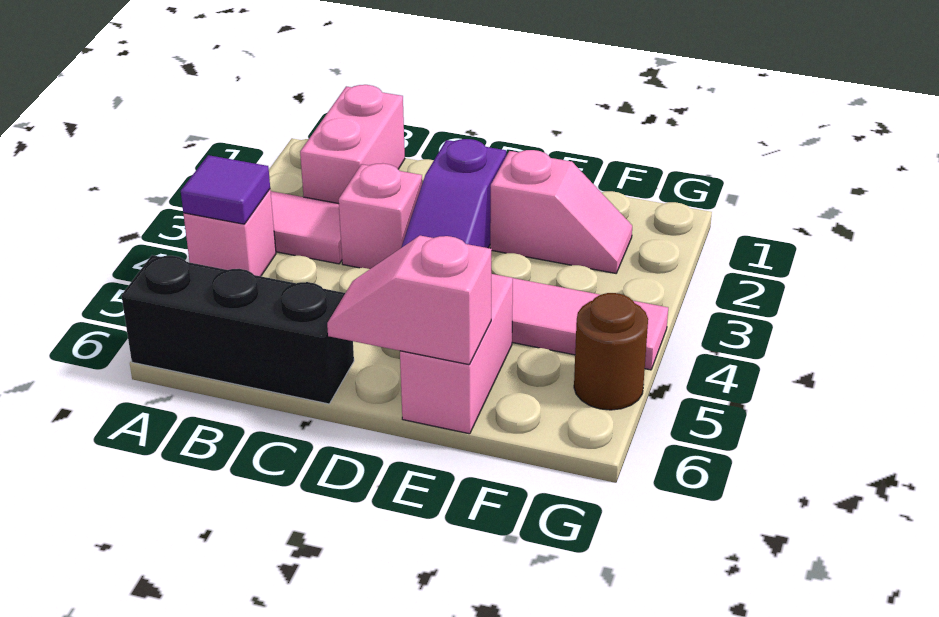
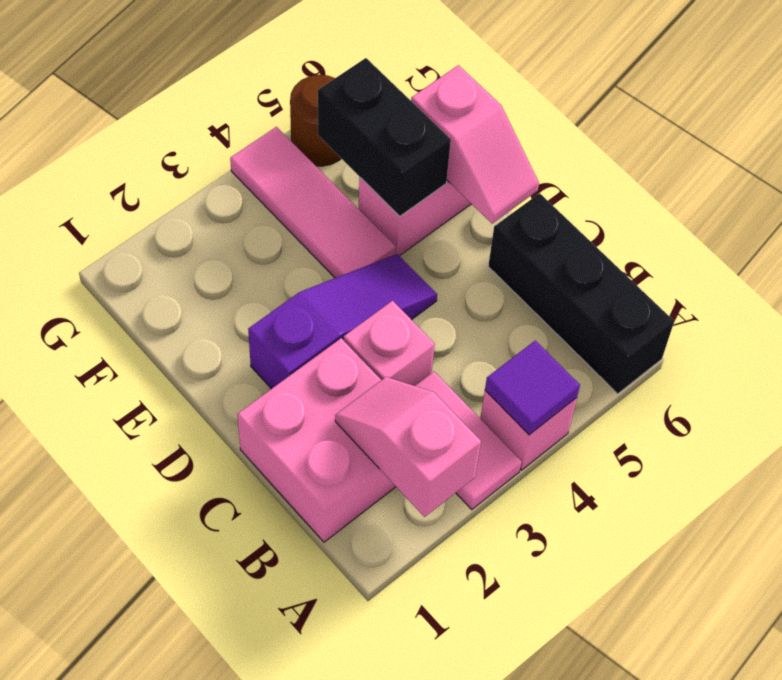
pink 1x2 brick [300,85,405,204] -> pink 2x2 brick [237,338,396,542]
pink 1x2 slope [490,150,632,273] -> pink 1x2 slope moved to [335,377,481,517]
none -> black 1x2 brick [318,58,451,216]

